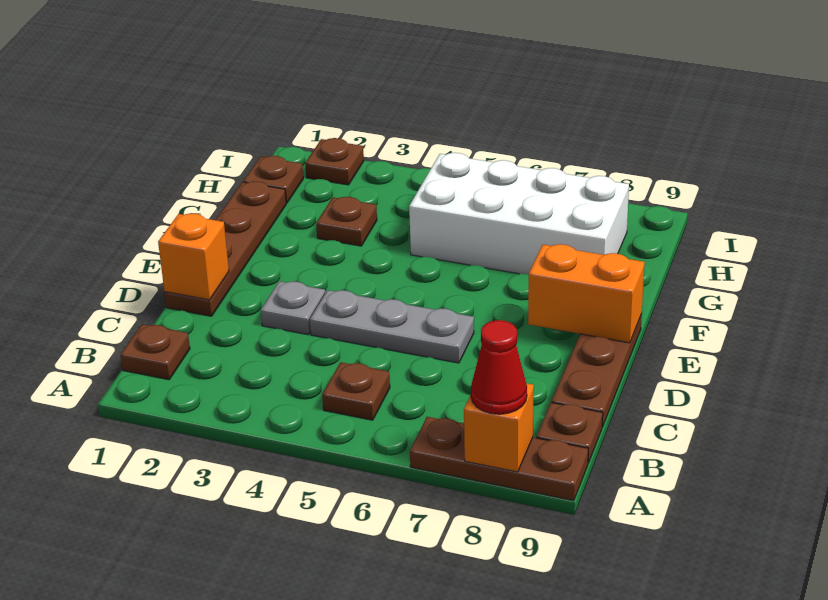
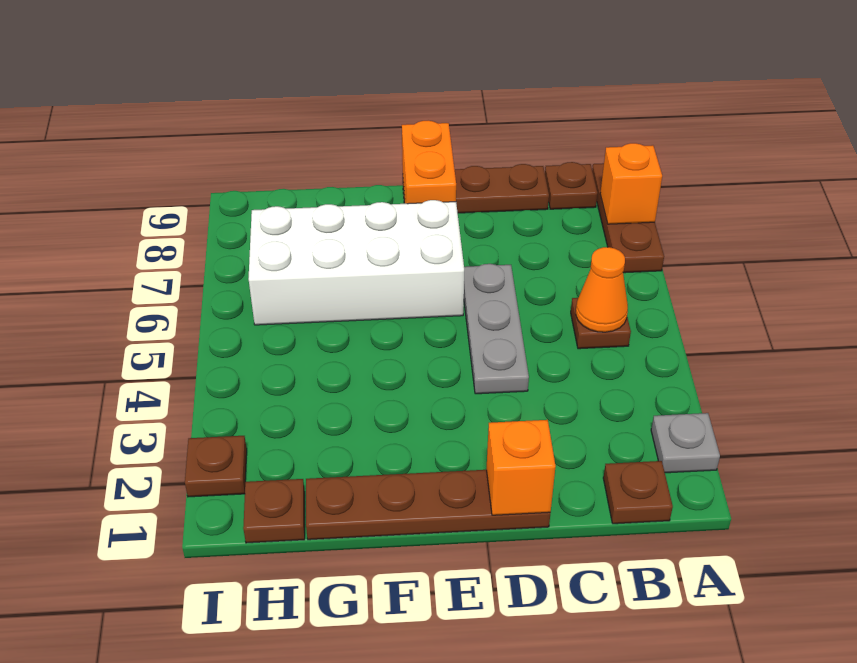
red 1x1 cone [471,320,527,414] -> none
none -> orange 1x1 cone [576,247,628,332]
grey 1x1 plate [261,281,325,335] -> grey 1x1 plate moved to [651,413,720,473]
brown 1x1 plate [316,197,377,246] -> none
white 2x4 brick [409,153,629,274] -> white 2x4 brick turned to [249,200,464,325]

